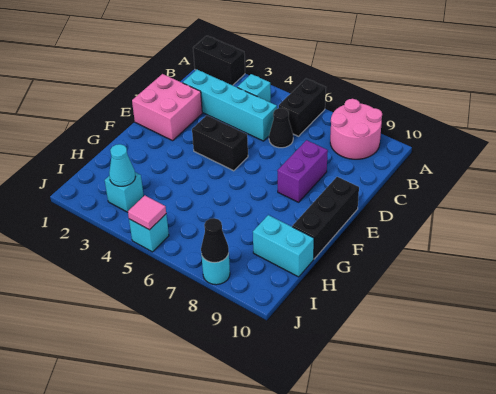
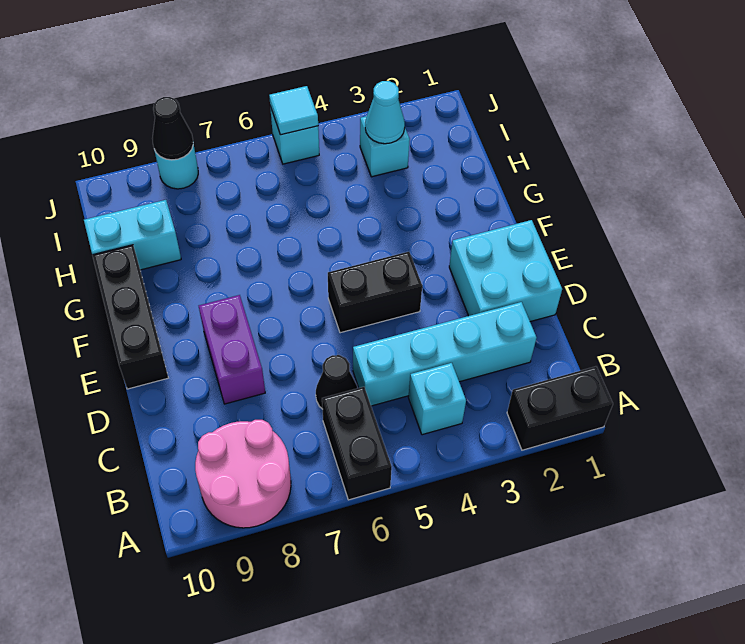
pink 2x2 brick [132,74,202,141] -> cyan 2x2 brick [449,220,562,322]
pink 1x1 tile [128,195,166,230] -> cyan 1x1 tile [269,86,318,135]

